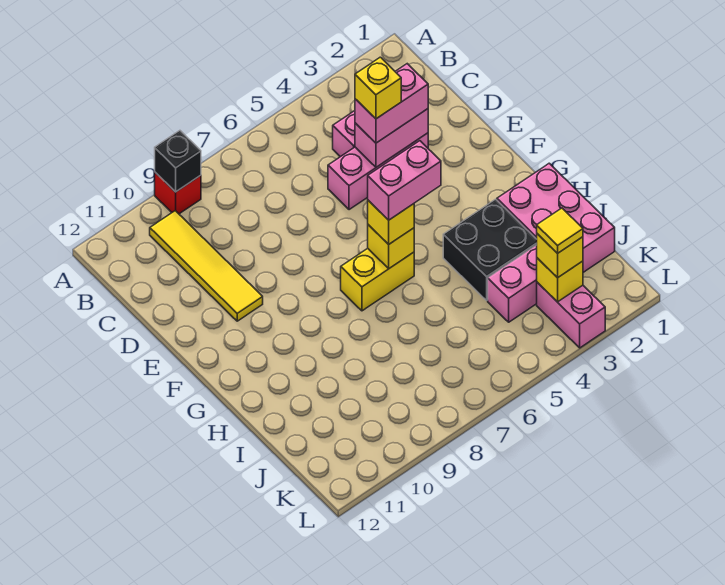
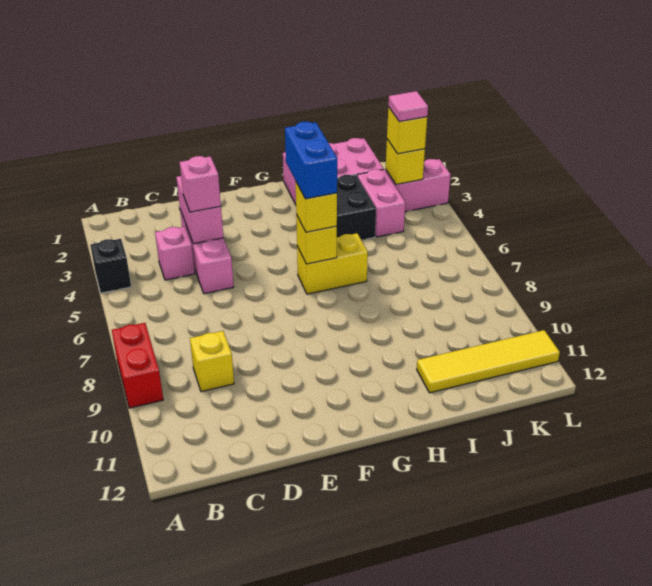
red 1x1 brick [155,172,201,214] -> red 1x2 brick [112,323,163,408]
black 1x1 brick [155,131,201,192] -> black 1x1 brick moved to [90,239,131,293]
yellow 1x4 tile [150,211,263,321] -> yellow 1x4 tile moved to [417,330,560,393]
pink 1x2 brick [355,64,428,143] -> pink 1x1 brick [180,156,221,212]
yellow 1x1 brick [355,57,401,119] -> yellow 1x1 brick moved to [190,331,234,392]
pink 1x2 brick [368,141,441,220] -> blue 1x2 brick [285,122,337,199]
yellow 1x2 brick [341,248,414,311] -> yellow 1x2 brick turned to [297,233,368,294]
yellow 1x1 tile [537,208,583,253] -> pink 1x1 tile [388,91,428,122]

